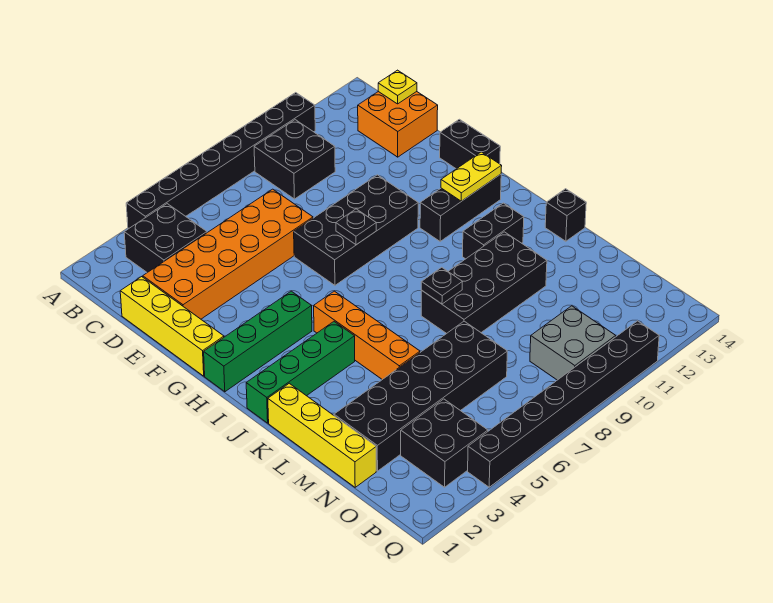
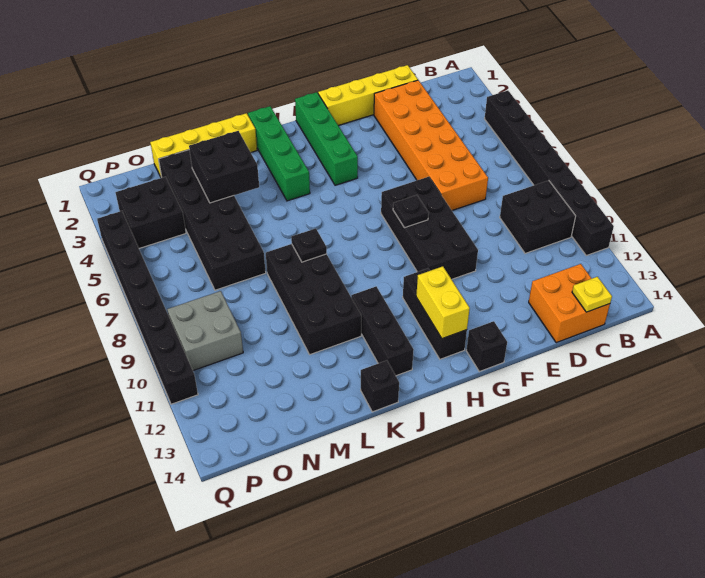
black 2x2 brick [124,204,207,273] -> black 2x2 brick moved to [189,131,259,203]
black 1x2 brick [440,119,500,169] -> black 1x1 brick [466,321,507,372]
yellow 1x2 plate [441,152,502,201] -> yellow 1x2 brick [416,266,470,339]
orange 1x4 brick [314,291,420,380] -> none
black 1x2 brick [463,203,524,259] -> black 1x3 brick [351,286,414,376]

